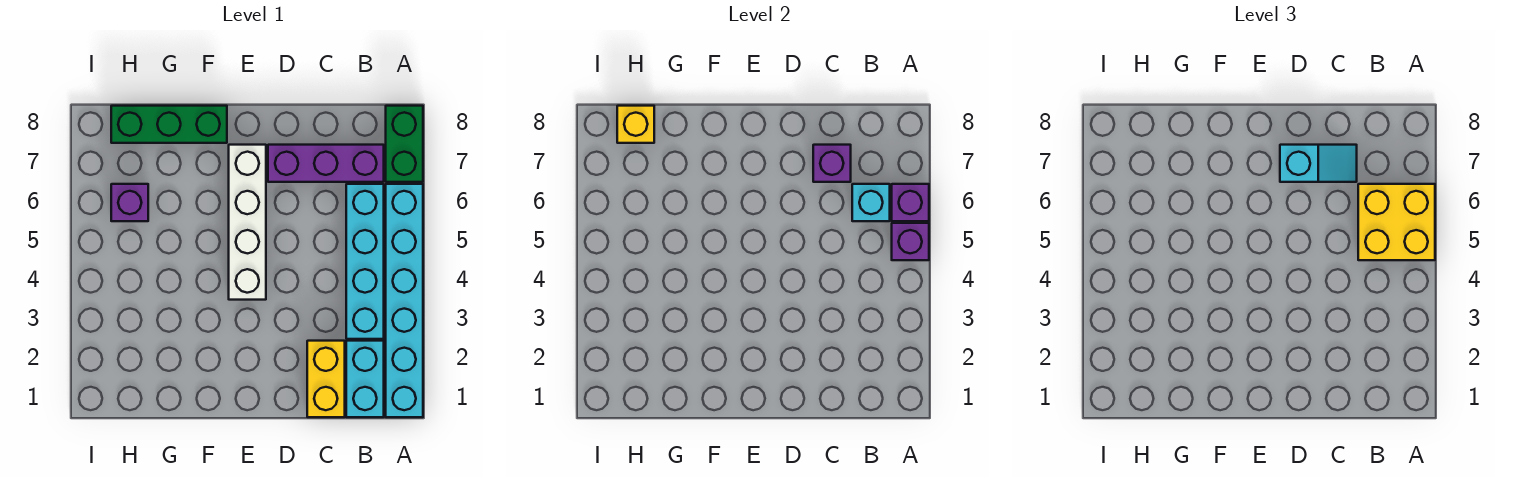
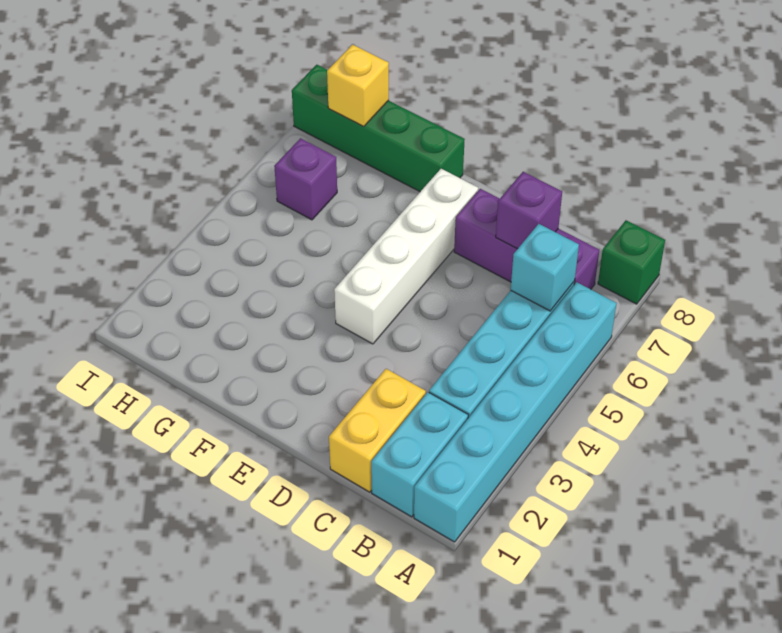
purple 1x1 brick [892,223,929,260] -> none
yellow 2x2 brick [1358,184,1435,260] -> none
purple 1x1 brick [892,184,929,221] -> none
green 1x2 brick [386,106,423,182] -> green 1x1 brick [598,220,665,304]
cyan 1x2 slope [1280,145,1357,182] -> none
green 1x3 brick [111,106,227,143] -> green 1x4 brick [292,65,465,192]

